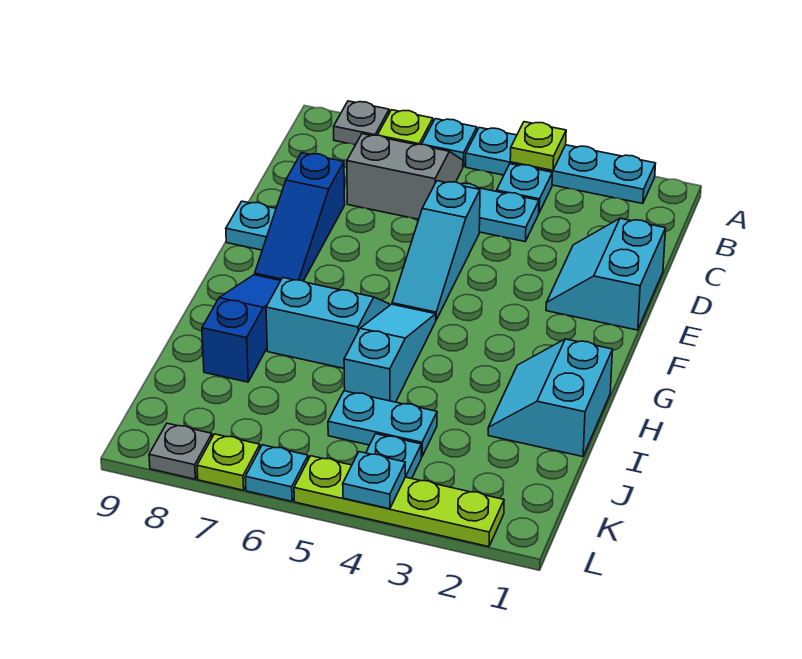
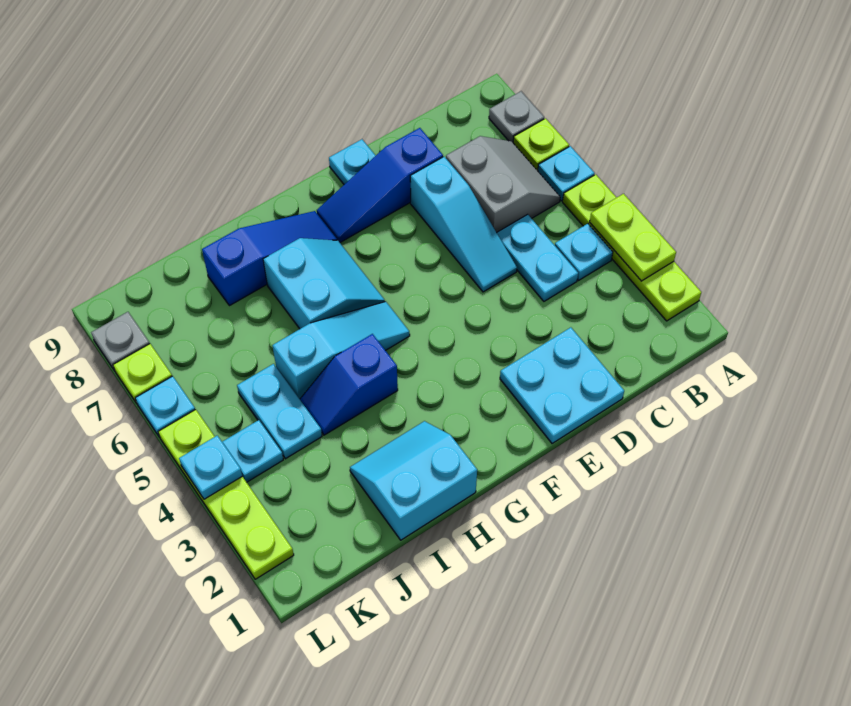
cyan 1x4 plate [466,127,656,204] -> lime 1x4 plate [563,174,701,321]
lime 1x1 plate [510,122,566,170] -> lime 1x2 plate [590,194,676,281]
cyan 2x2 slope [546,218,666,330] -> cyan 2x2 plate [500,327,624,444]
cyan 1x3 slope [392,181,480,320] -> cyan 1x3 slope turned to [410,157,517,292]
none -> blue 1x2 slope [300,334,398,435]

